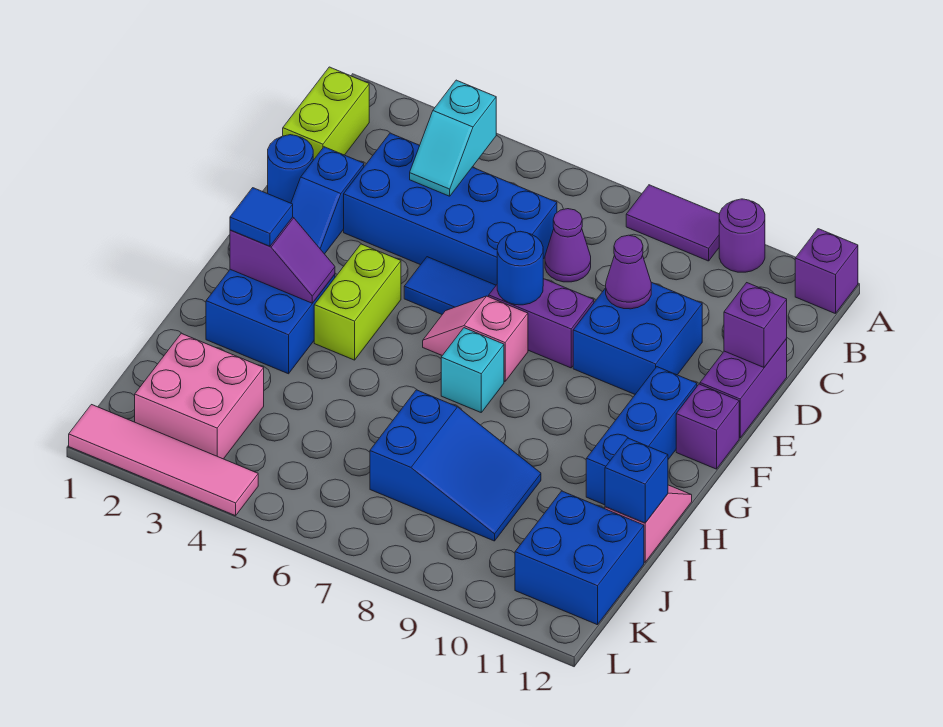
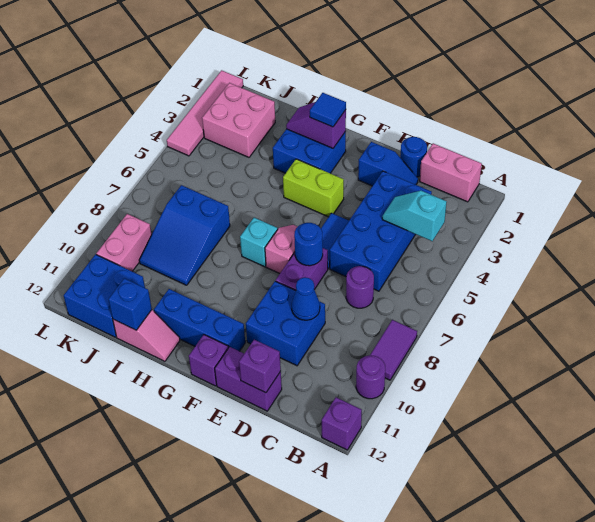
lime 1x2 brick [283,67,369,160] -> pink 1x2 brick [420,143,482,202]
purple 1x1 cone [545,209,591,282] -> purple 1x1 round brick [346,266,374,308]
blue 1x2 slope [291,147,364,254] -> blue 1x2 slope turned to [358,142,418,186]
purple 1x1 cone [606,235,651,309] -> blue 1x1 cone [292,277,320,320]
purple 1x2 slope [230,217,335,303] -> purple 1x2 slope turned to [286,102,346,148]
none -> pink 1x2 brick [96,214,152,271]

